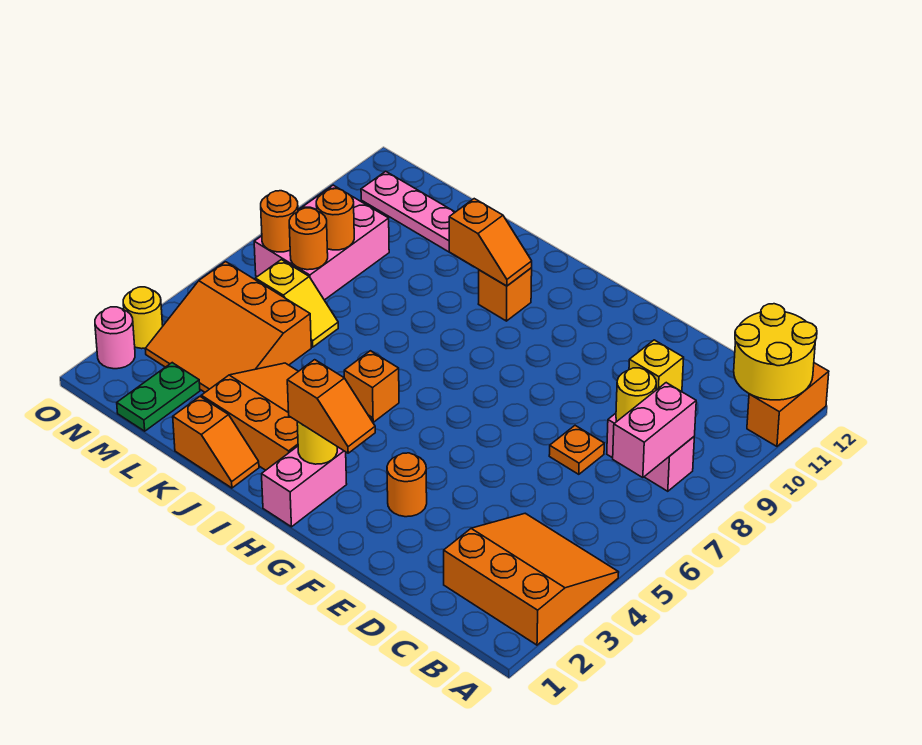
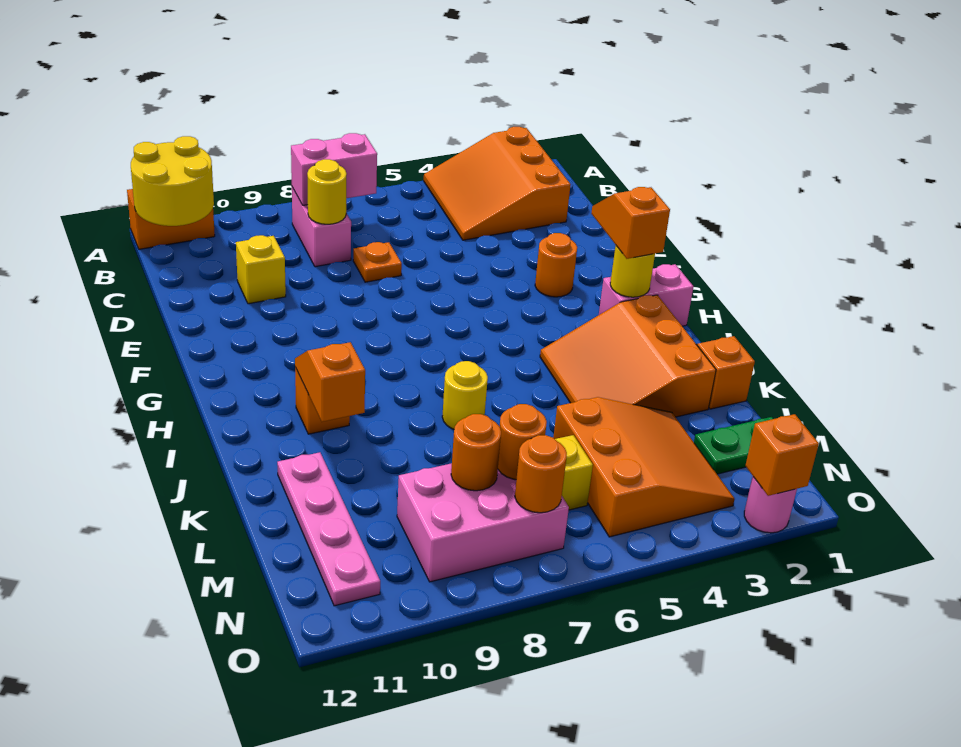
orange 1x1 brick [344,351,399,422] -> orange 1x1 brick moved to [745,414,819,496]
yellow 1x1 round brick [123,287,163,349] -> yellow 1x1 round brick moved to [442,361,488,429]

